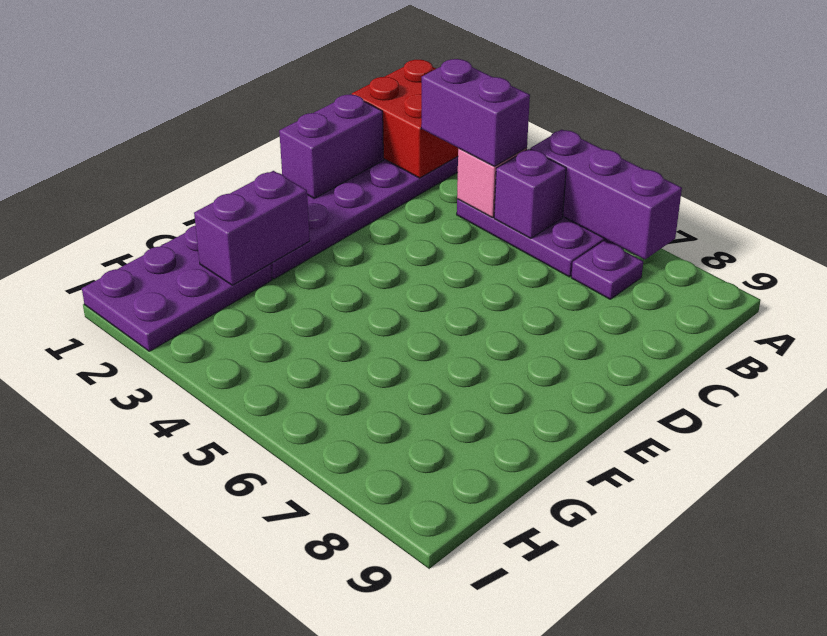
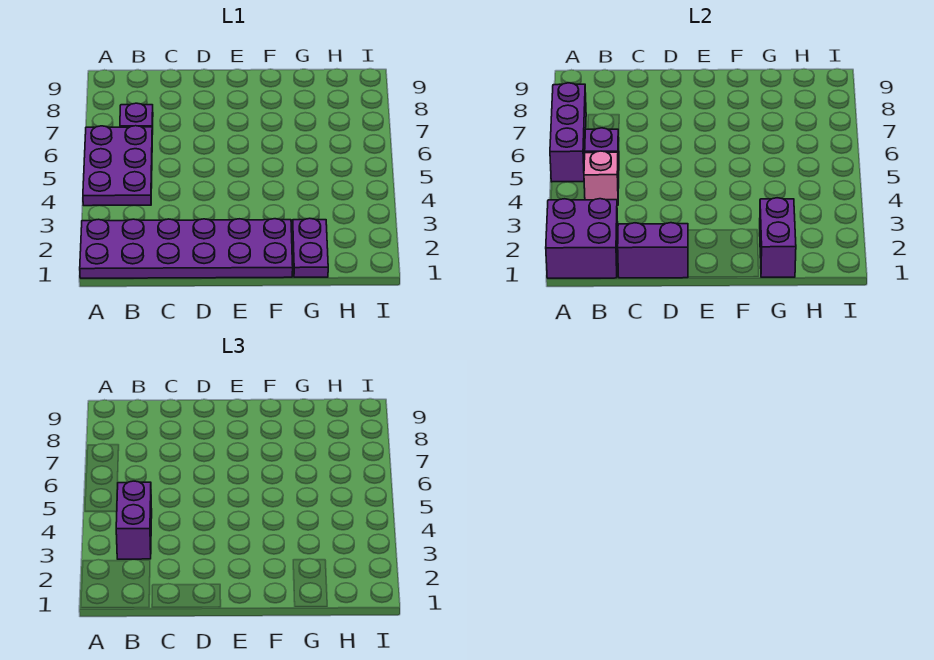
red 2x2 brick [352,60,459,178] -> purple 2x2 brick [546,199,618,278]
purple 1x2 brick [194,171,310,285] -> purple 1x2 brick turned to [760,198,796,277]
purple 2x3 plate [82,226,272,351] -> purple 1x2 plate [293,218,328,277]

